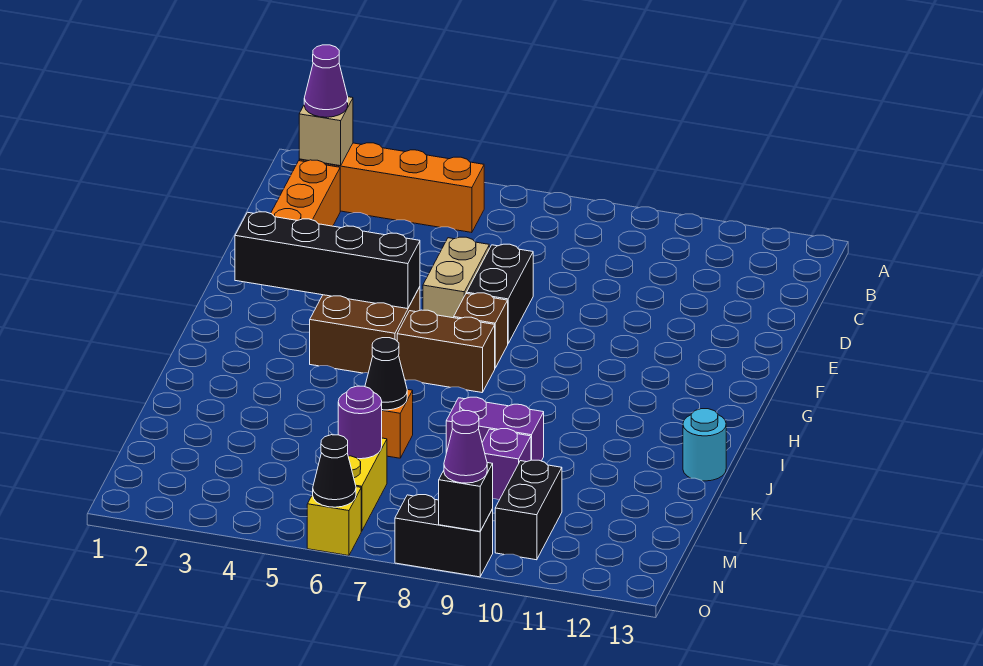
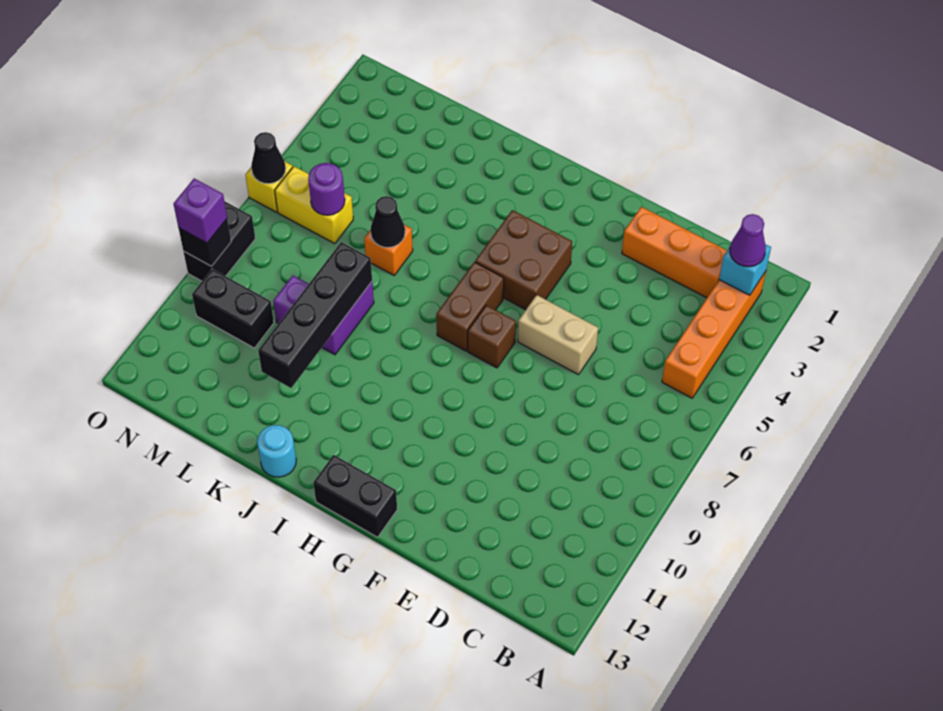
tan 1x1 brick [299,97,353,166] -> cyan 1x1 brick [719,244,771,295]
black 1x2 brick [467,244,533,343] -> black 1x2 brick moved to [313,455,397,537]
black 1x4 brick [235,212,420,309] -> black 1x4 brick moved to [258,242,372,388]
purple 1x1 cone [444,411,487,483] -> purple 1x1 brick [174,179,227,243]

